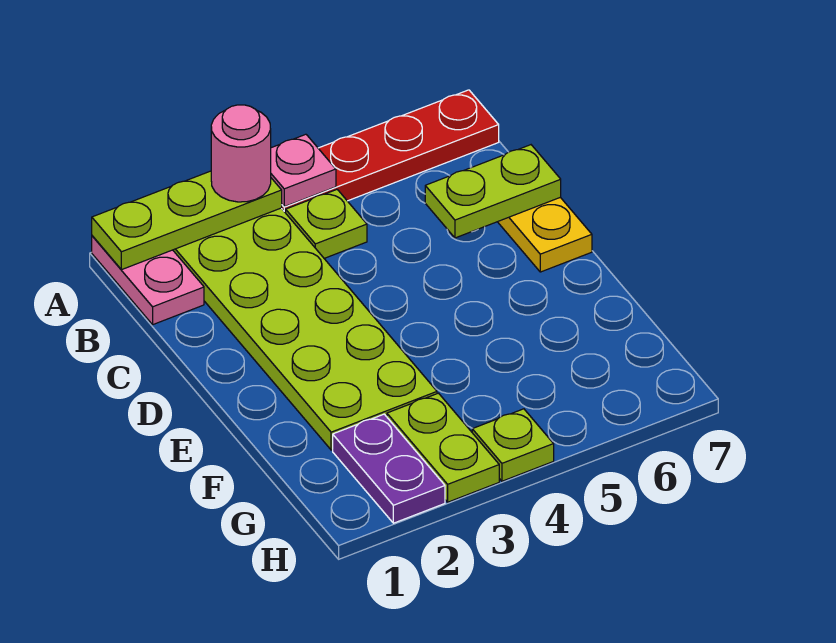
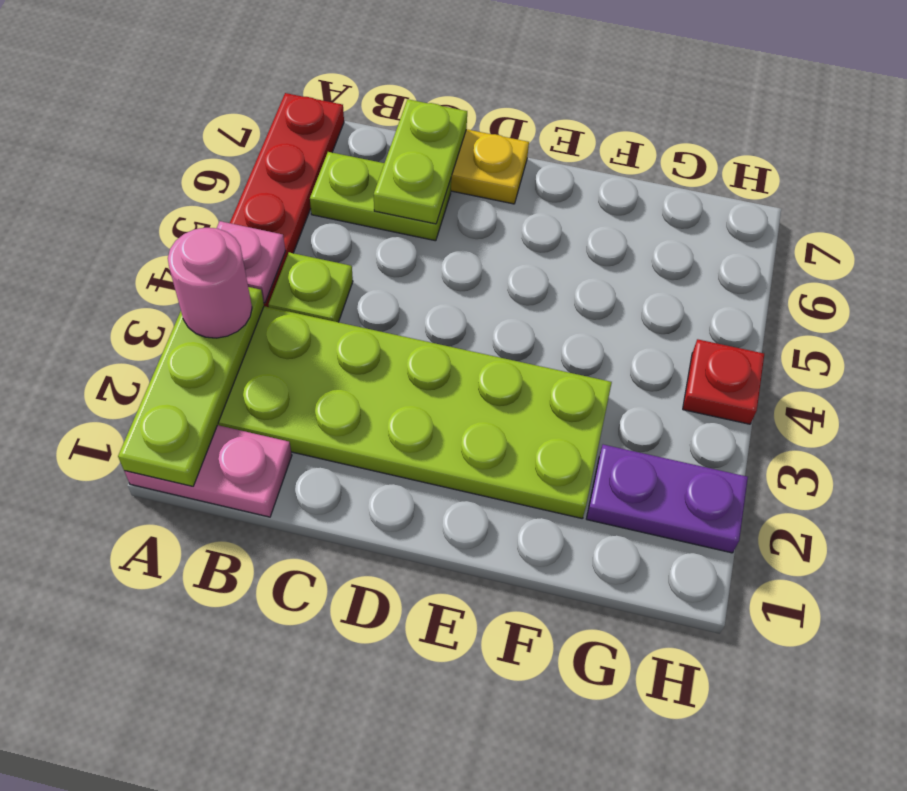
lime 1x2 plate [387,393,499,502] -> lime 1x2 plate moved to [310,152,451,241]
lime 1x1 plate [472,409,554,481] -> red 1x1 plate [683,339,764,424]

